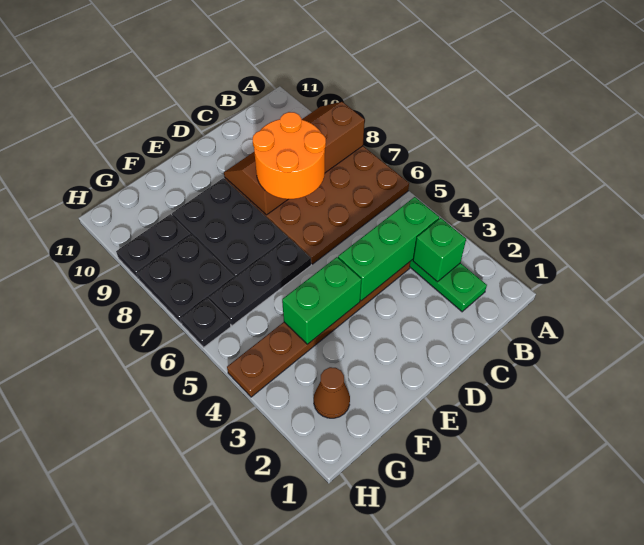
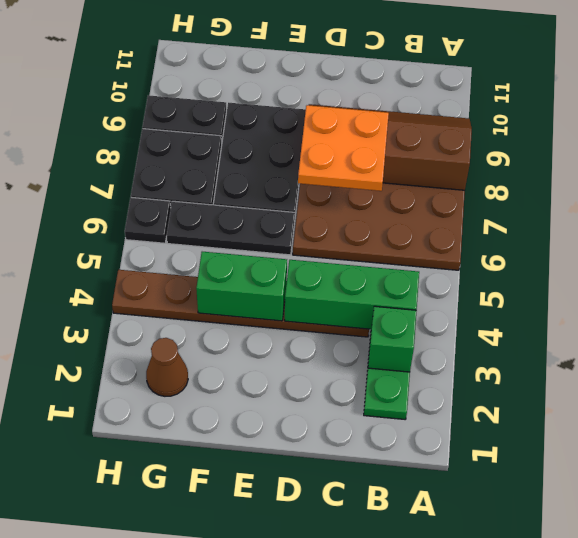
orange 2x2 round brick [253,112,326,199] -> orange 2x2 plate [298,105,389,191]

